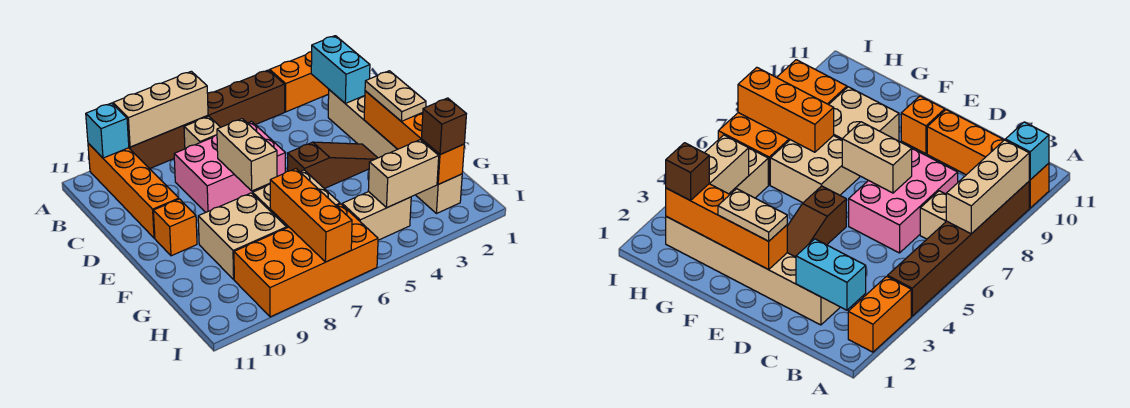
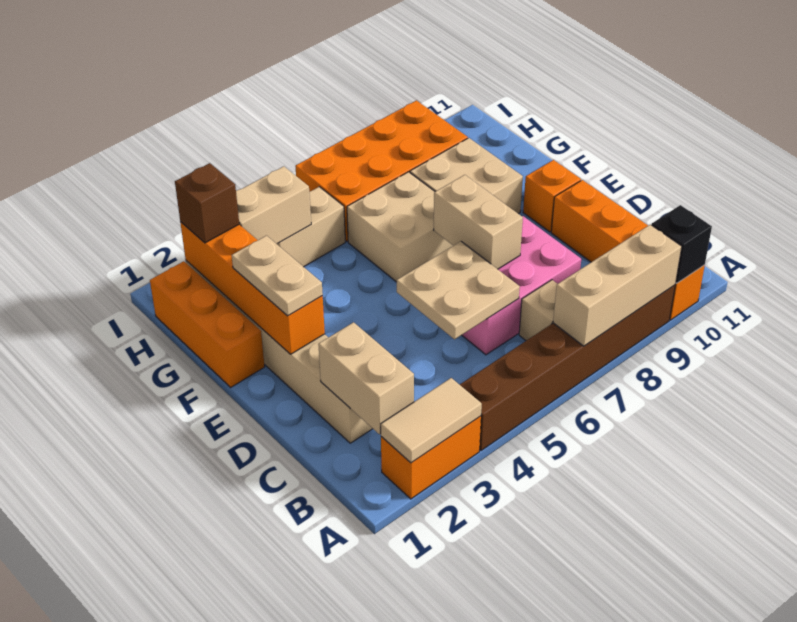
none -> tan 1x2 tile [381,378,482,463]
cyan 1x1 brick [86,103,129,158] -> black 1x1 brick [652,205,712,283]
cyan 1x2 brick [311,36,370,103] -> tan 1x2 brick [318,322,414,434]
none -> tan 2x2 plate [397,241,520,339]
brown 1x3 slope [288,142,377,189] -> none
orange 1x3 brick [270,169,352,262] -> orange 1x3 brick moved to [150,261,265,387]

